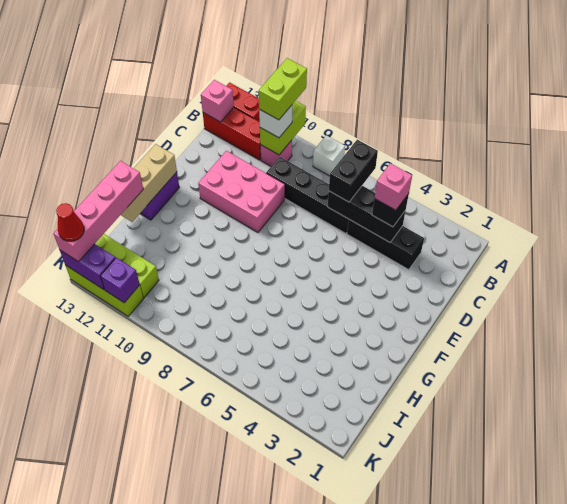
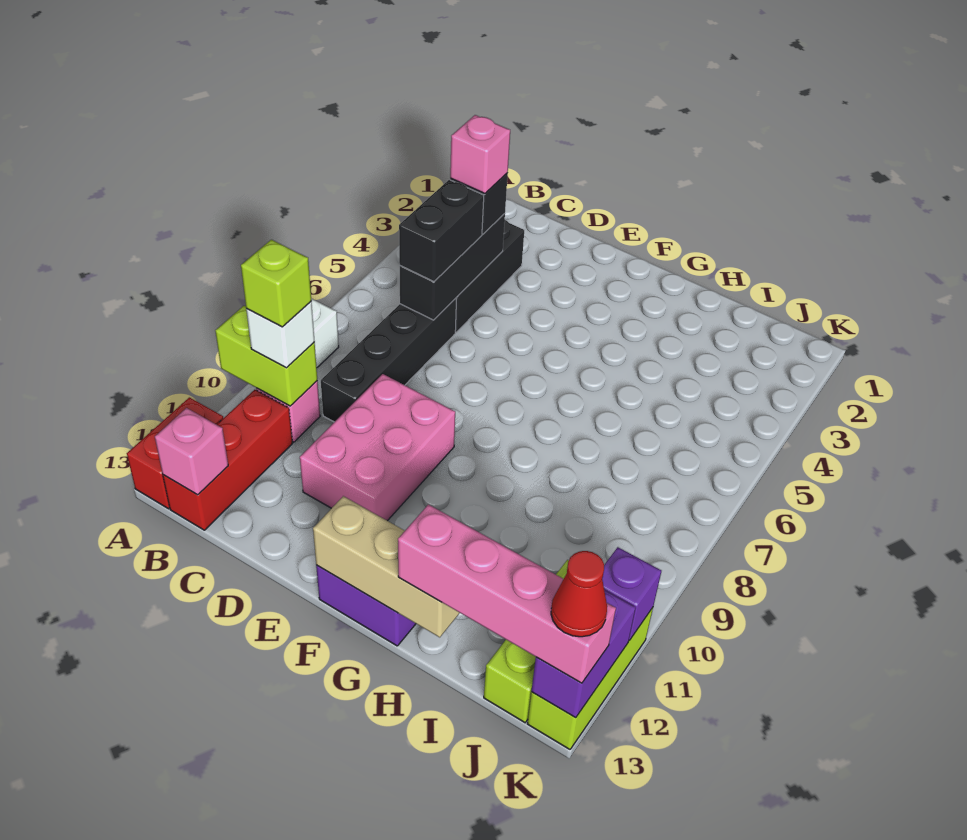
lime 1x2 brick [259,58,307,120] -> lime 1x1 brick [241,240,311,327]
black 1x2 brick [329,140,378,202] -> black 1x2 brick turned to [399,180,484,282]

